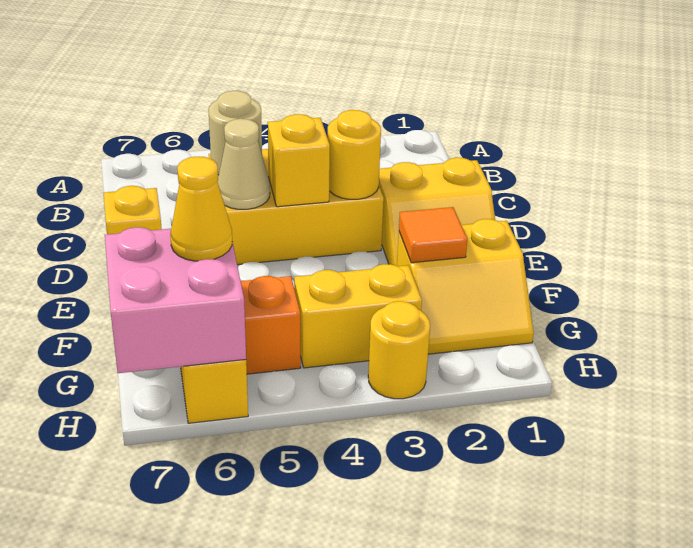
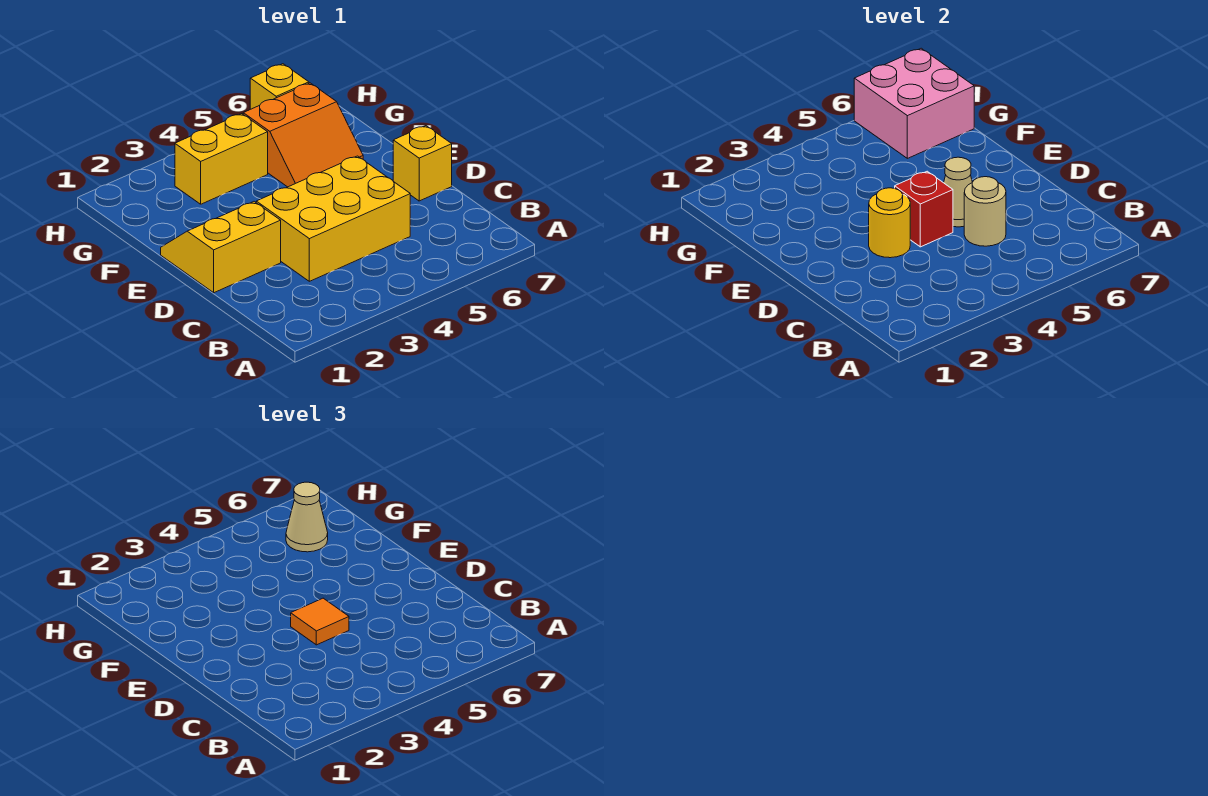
yellow 1x1 brick [268,114,330,207] -> red 1x1 brick [895,171,953,247]
yellow 2x2 slope [397,219,534,354] -> none
orange 1x1 tile [399,207,467,263] -> orange 1x1 tile moved to [291,598,349,645]
yellow 1x1 cone [170,157,232,261] -> tan 1x1 cone [286,482,328,552]
yellow 1x1 round brick [368,301,430,399] -> none

